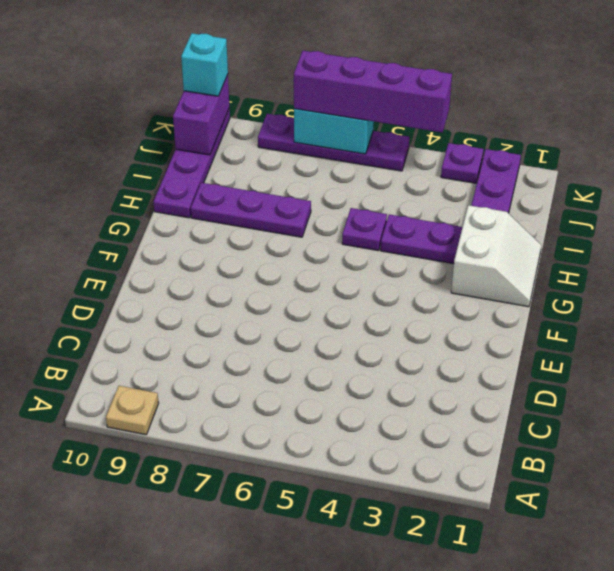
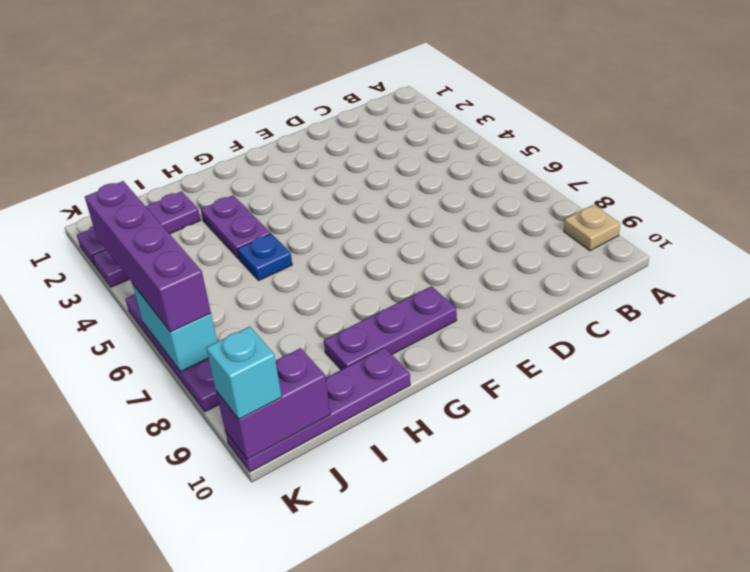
white 2x2 slope [451,205,541,307] -> none
purple 1x1 plate [342,208,387,251] -> blue 1x1 plate [238,234,292,280]
purple 1x3 plate [191,183,311,237] -> purple 1x3 plate turned to [324,286,457,370]

